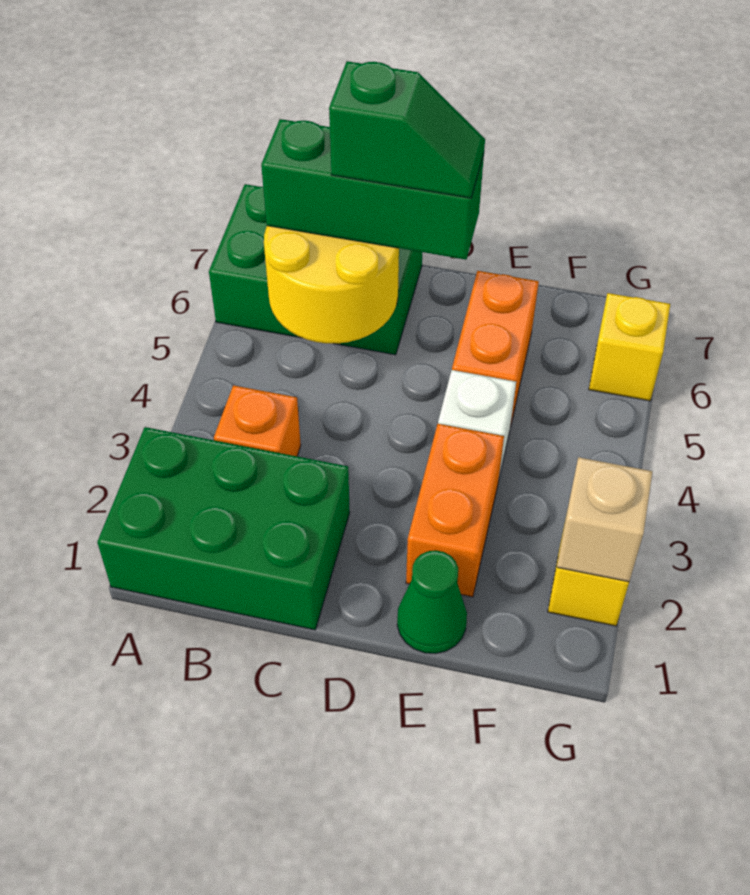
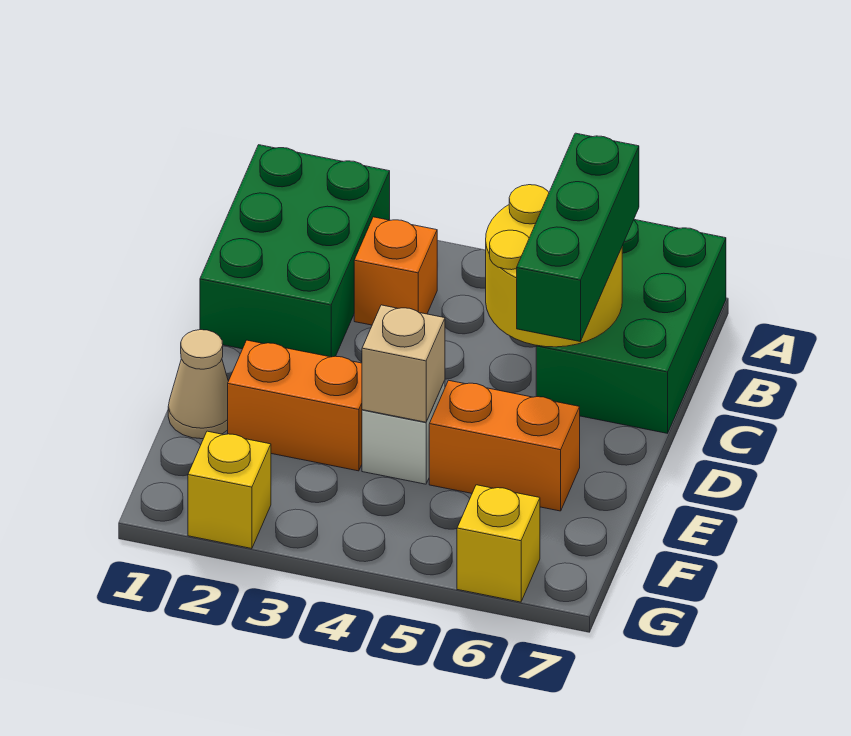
green 1x2 slope [329,61,485,198] -> none
green 1x1 cone [397,550,467,654] -> tan 1x1 cone [168,330,228,439]
tan 1x1 brick [557,457,652,582] -> tan 1x1 brick moved to [362,305,445,422]

